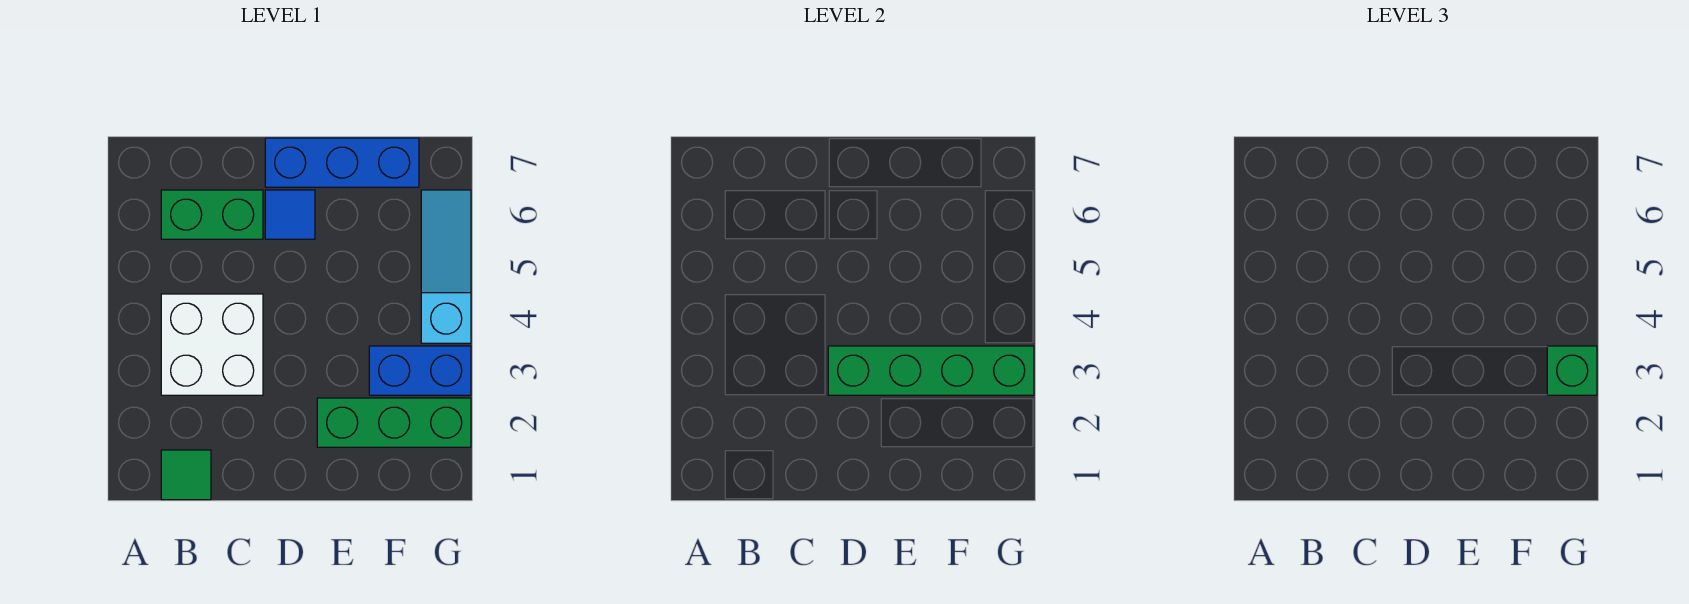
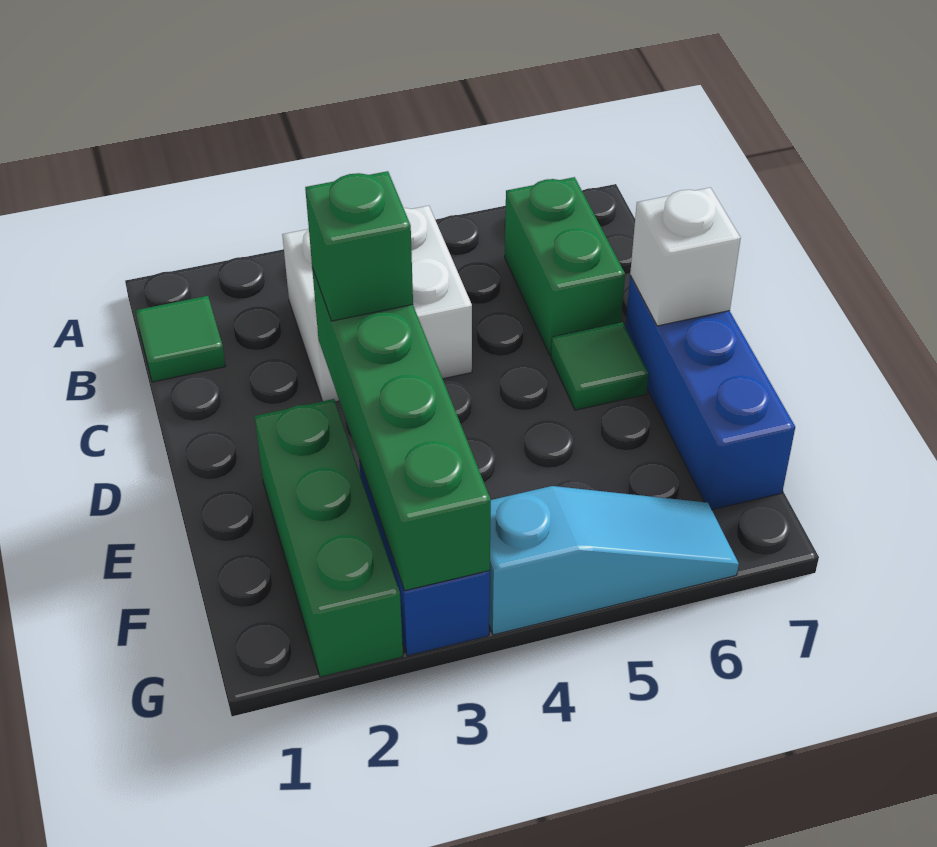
blue 1x1 tile [265,190,315,239] -> green 1x1 tile [551,322,648,410]
none -> white 1x1 brick [630,188,741,326]
green 1x1 brick [1547,346,1597,395] -> green 1x1 brick moved to [305,171,413,321]

